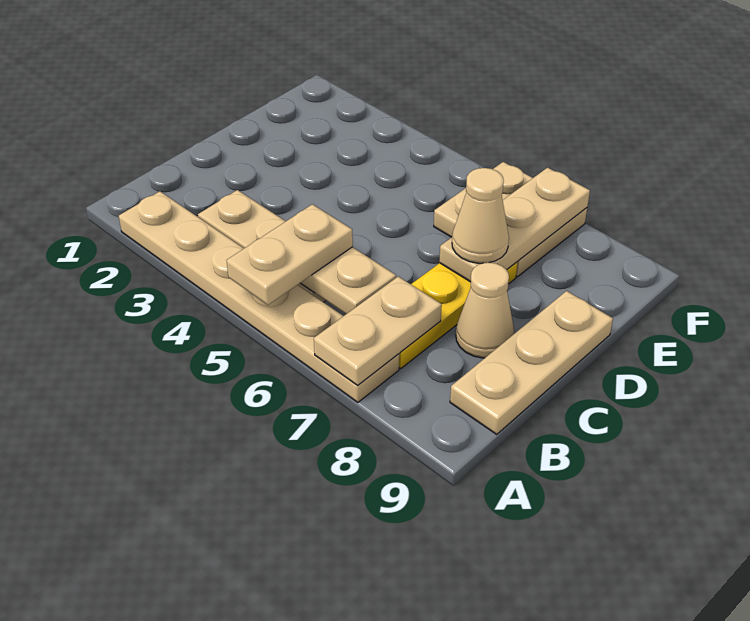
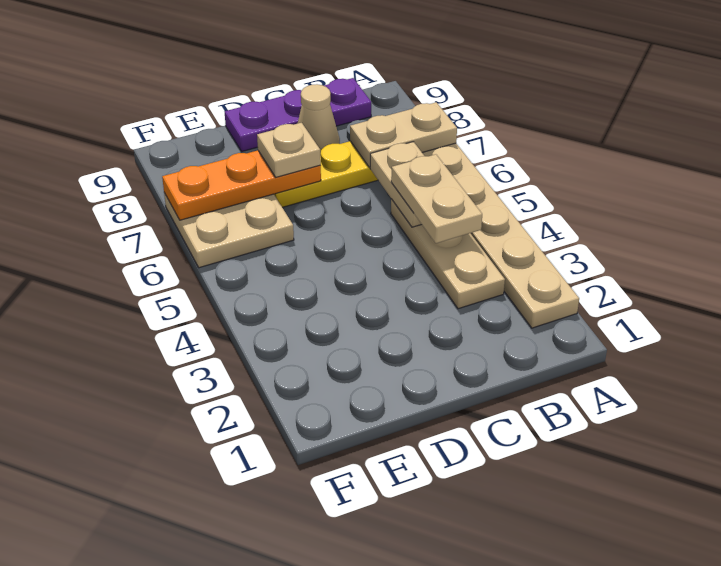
tan 1x2 plate [227,204,353,305] -> tan 1x2 plate turned to [391,154,482,243]
tan 1x3 plate [450,291,613,434] -> purple 1x3 plate [225,78,371,151]
tan 1x3 plate [439,168,590,282] -> orange 1x3 plate [162,150,321,220]
tan 1x1 cone [452,168,509,263] -> tan 1x1 plate [257,123,321,177]

